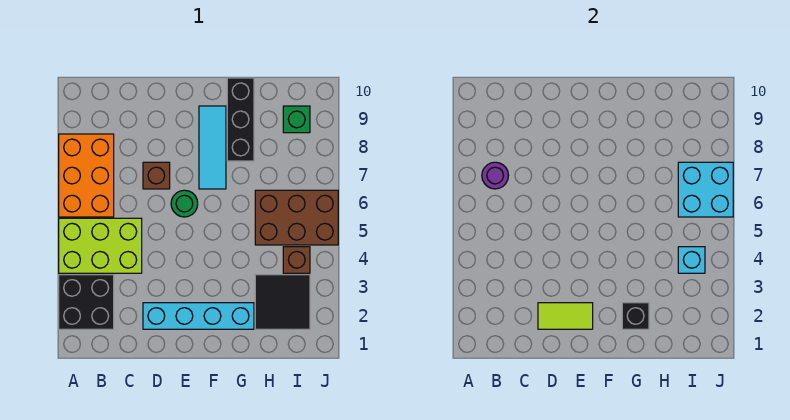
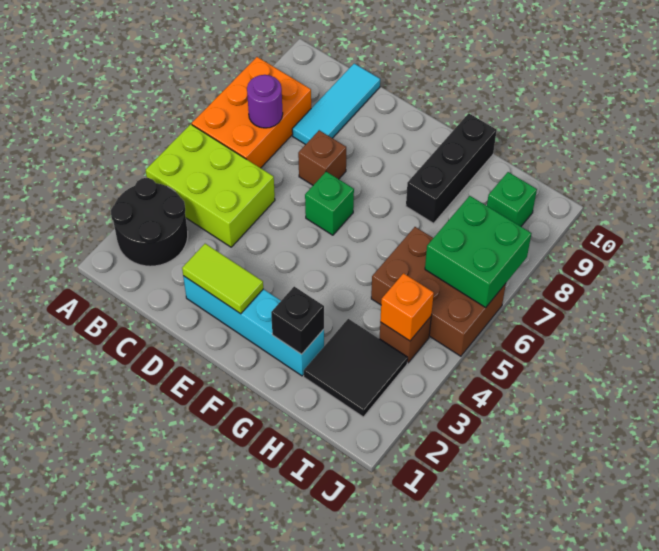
black 2x2 brick [59,275,114,329] -> black 2x2 round brick [111,178,188,266]
green 1x1 round brick [171,190,198,217] -> green 1x1 brick [305,172,354,235]
cyan 1x3 tile [199,106,226,189] -> cyan 1x3 tile moved to [292,64,380,145]
cyan 1x1 brick [678,247,705,273] -> orange 1x1 brick [380,273,434,341]
cyan 2x2 brick [678,162,733,217] -> green 2x2 brick [425,196,531,307]

